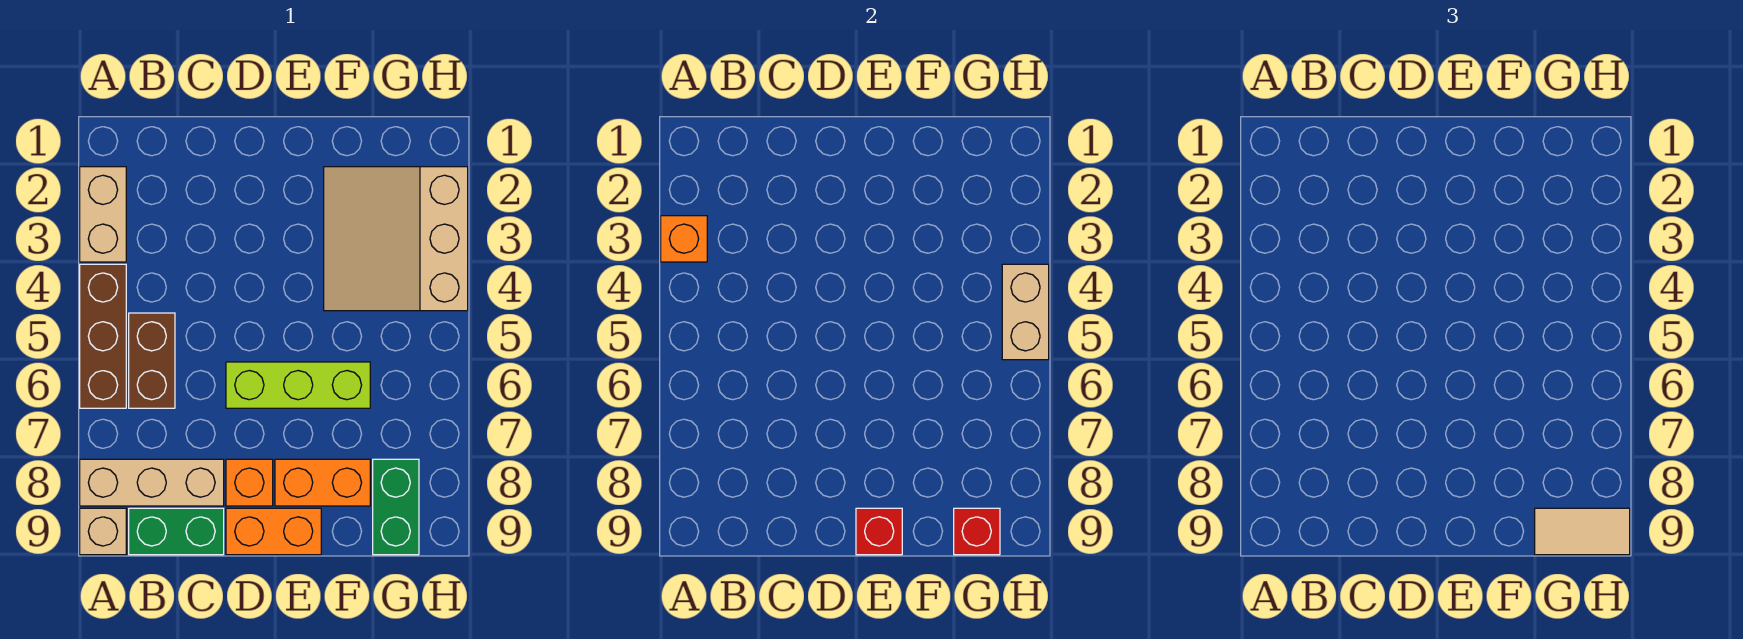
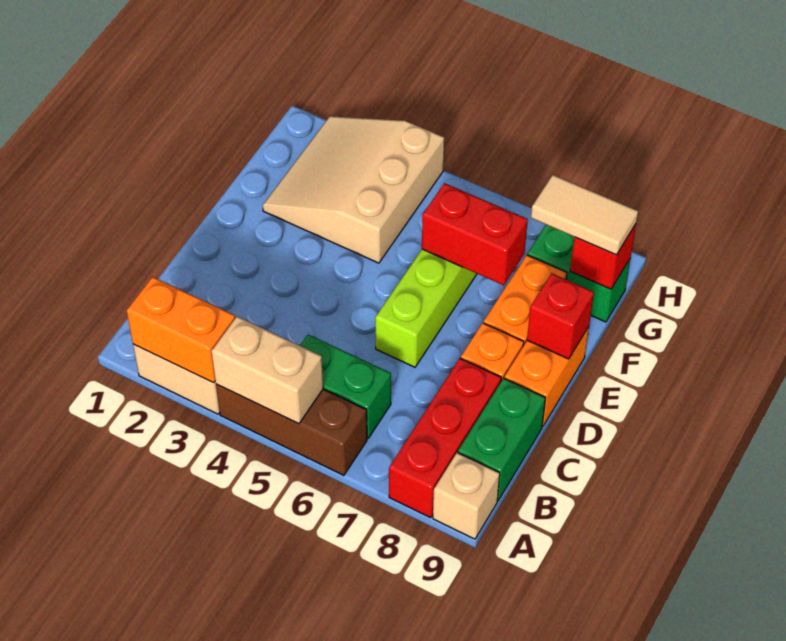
orange 1x1 brick [661,216,707,262] -> orange 1x2 brick [127,277,235,383]
tan 1x3 brick [80,459,224,506] -> red 1x3 brick [389,358,501,518]
brown 1x2 brick [129,313,175,408] -> green 1x2 brick [300,335,391,438]
tan 3x3 slope [324,167,468,311] -> tan 3x3 slope turned to [263,116,444,263]
none -> red 1x2 brick [422,183,528,285]
tan 1x2 tile [1535,508,1630,555] -> tan 1x2 tile turned to [531,175,638,255]
tan 1x2 brick [1002,264,1049,360] -> tan 1x2 brick moved to [212,317,323,424]

